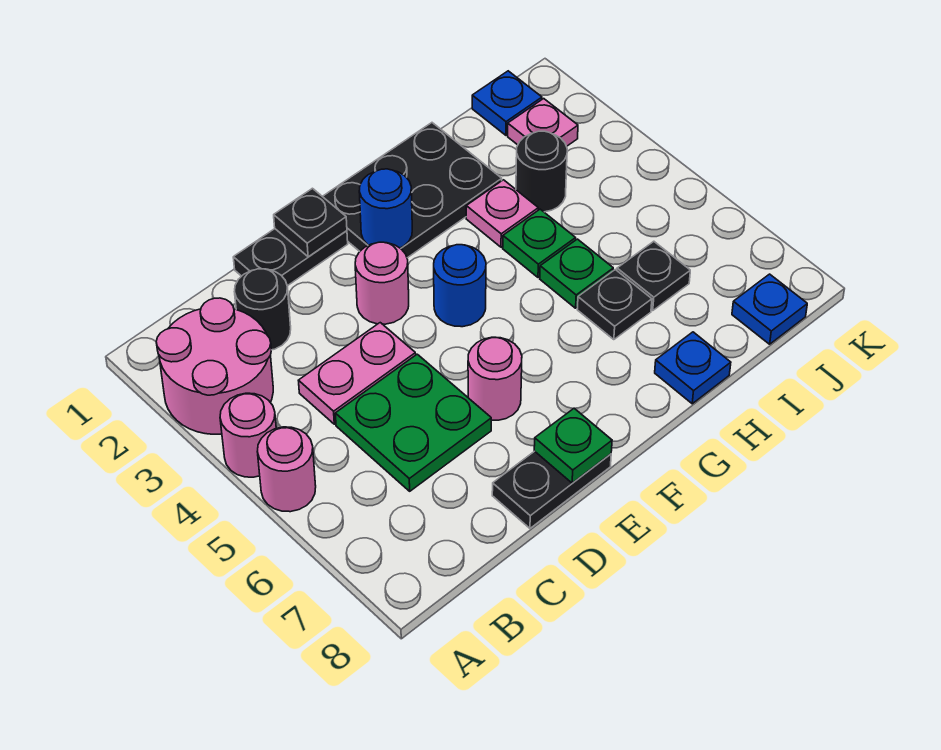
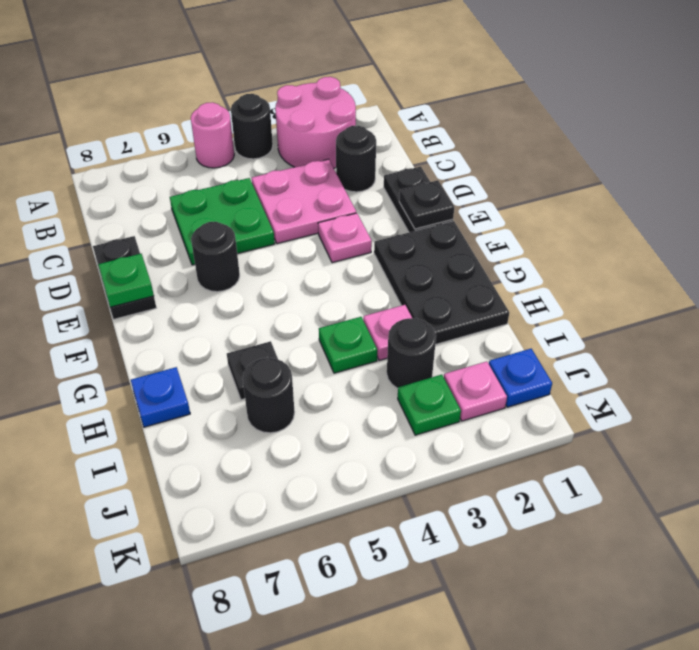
pink 1x1 round brick [220,393,276,477] -> black 1x1 round brick [231,94,273,159]
pink 1x2 plate [298,323,416,424] -> pink 2x2 plate [252,159,356,244]
pink 1x1 round brick [355,242,409,324] -> pink 1x1 plate [318,213,372,263]
pink 1x1 round brick [468,337,522,420] -> black 1x1 round brick [191,222,240,292]
blue 1x1 round brick [359,169,412,248] -> none
blue 1x1 round brick [434,245,486,327] -> none
green 1x1 plate [540,239,613,308] -> green 1x1 plate moved to [398,375,461,435]
black 1x1 plate [617,241,690,310] -> black 1x1 round brick [243,358,295,433]
blue 1x1 plate [732,274,807,344] -> none

